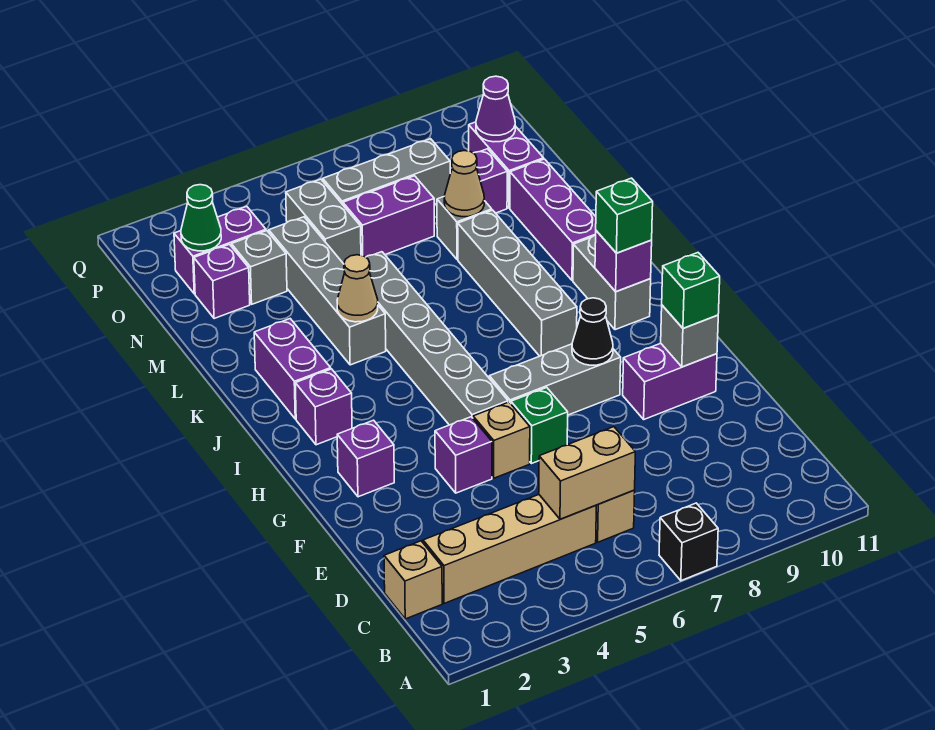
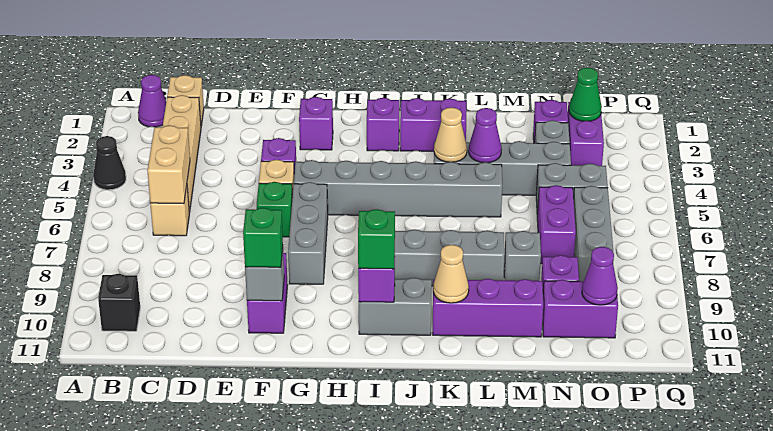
black 1x1 brick [659,503,718,581] -> black 1x1 brick moved to [98,274,140,331]
none -> purple 1x1 cone [138,75,166,127]
black 1x1 cone [572,298,613,365] -> black 1x1 cone moved to [93,136,126,190]
none -> purple 1x1 cone [469,108,502,163]
tan 1x1 cone [444,151,484,217] -> tan 1x1 cone moved to [433,245,469,303]

